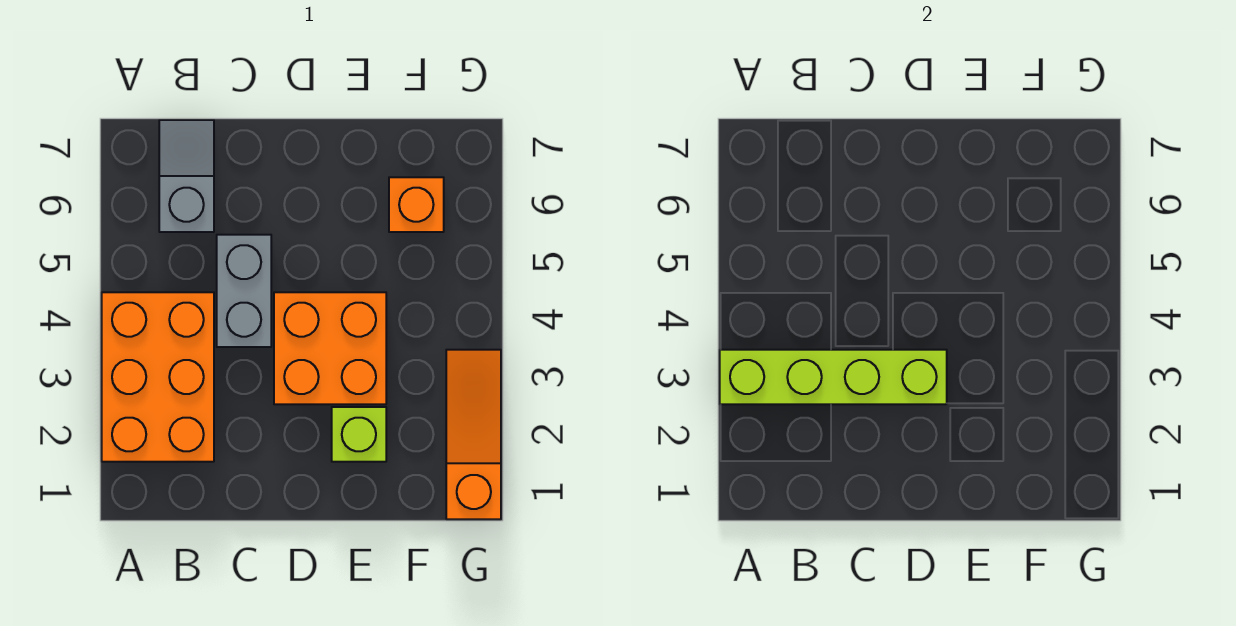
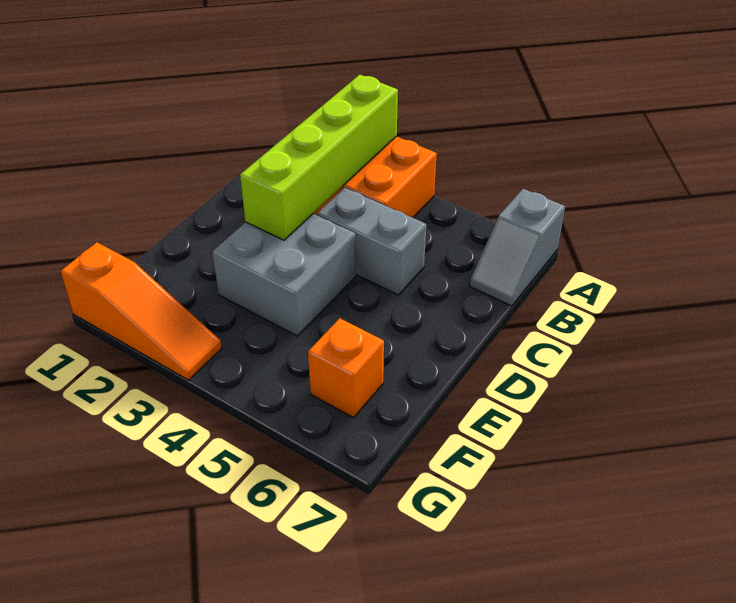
grey 1x2 slope [159,120,214,232] -> grey 1x2 slope turned to [470,189,565,306]
orange 2x2 brick [274,292,386,404] -> grey 2x2 brick [212,214,356,336]
lime 1x1 brick [332,407,386,462] -> none

